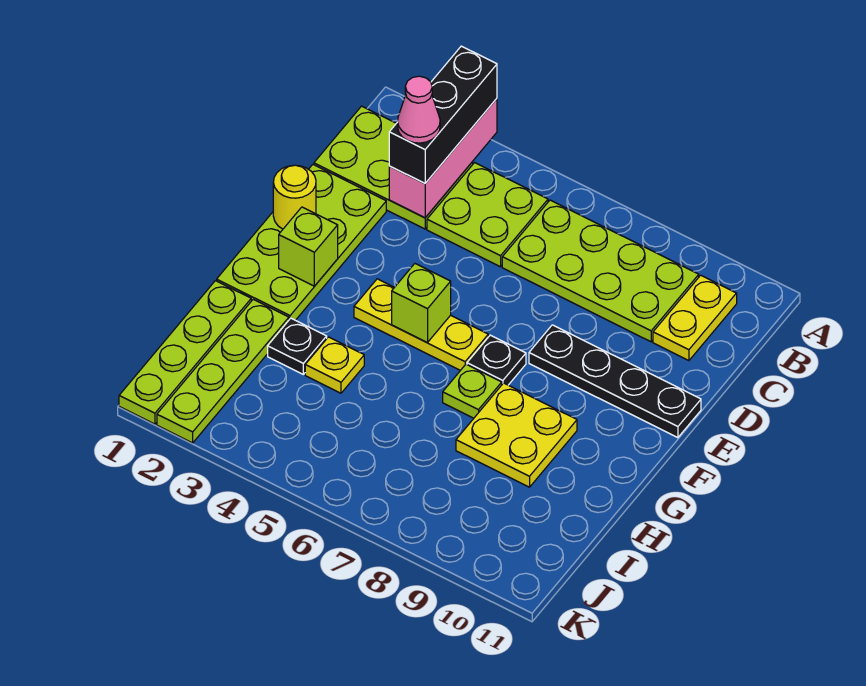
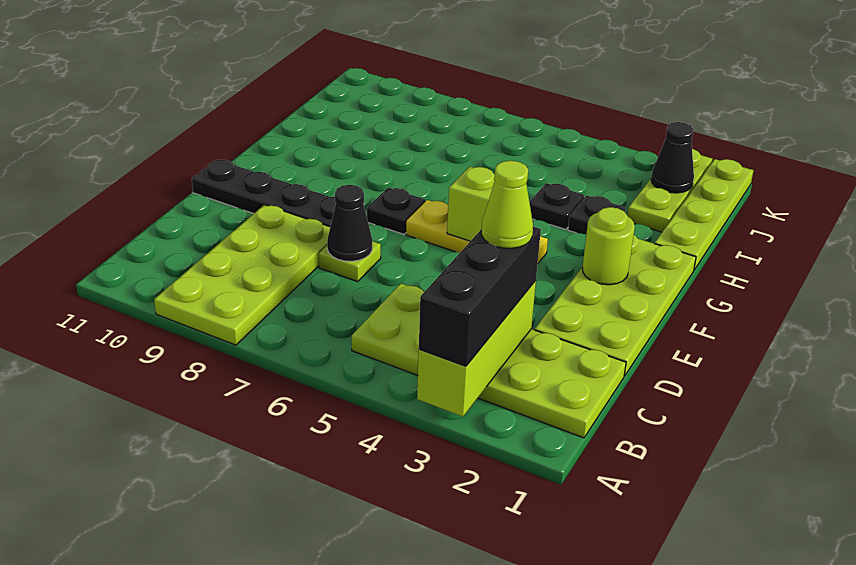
pink 1x3 brick [389,99,497,218] -> lime 1x3 brick [417,281,536,417]
lime 2x4 plate [502,200,699,342] -> lime 2x4 plate turned to [154,205,330,345]
yellow 1x2 plate [653,275,737,361] -> none
pink 1x1 cone [398,76,440,143] -> lime 1x1 cone [481,161,533,248]
none -> black 1x1 cone [327,185,372,261]
yellow 1x1 round brick [273,165,316,229] -> none
lime 1x1 brick [279,207,338,286] -> lime 1x1 round brick [582,207,635,285]
lime 1x1 plate [443,364,502,418] -> lime 1x1 plate moved to [319,241,381,282]
yellow 2x2 plate [456,383,577,487] -> none
lime 1x4 plate [157,299,289,443] -> lime 1x3 plate [627,149,712,232]
yellow 1x1 plate [305,337,364,393] -> black 1x1 plate [530,183,584,229]
none -> black 1x1 cone [651,122,694,193]

